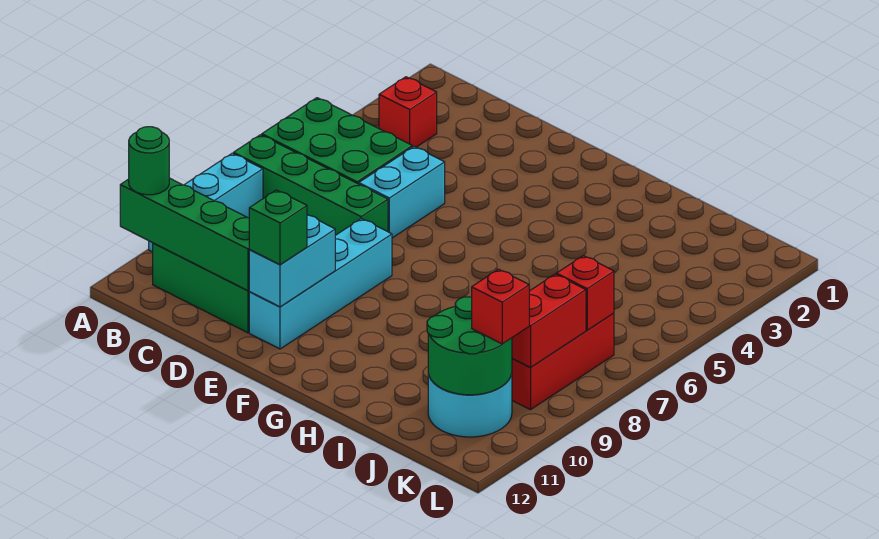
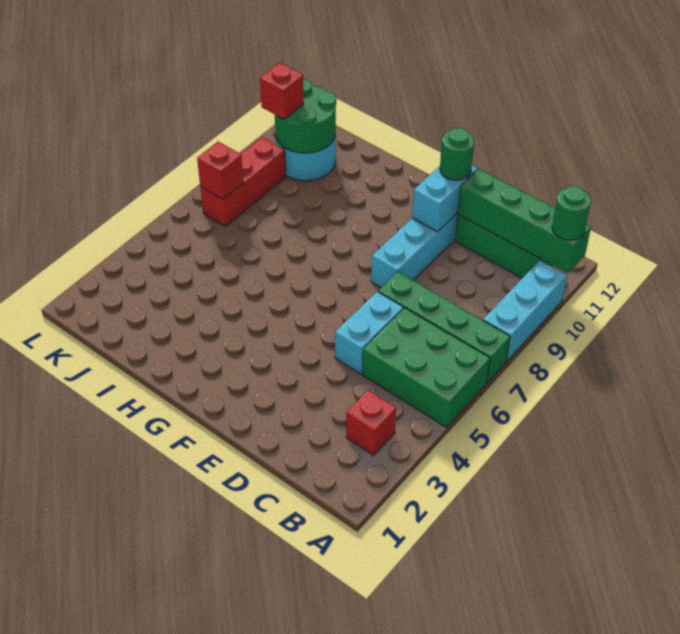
green 1x1 brick [249,190,307,265] -> green 1x1 round brick [440,128,474,180]
red 1x2 brick [512,274,586,367] -> none

